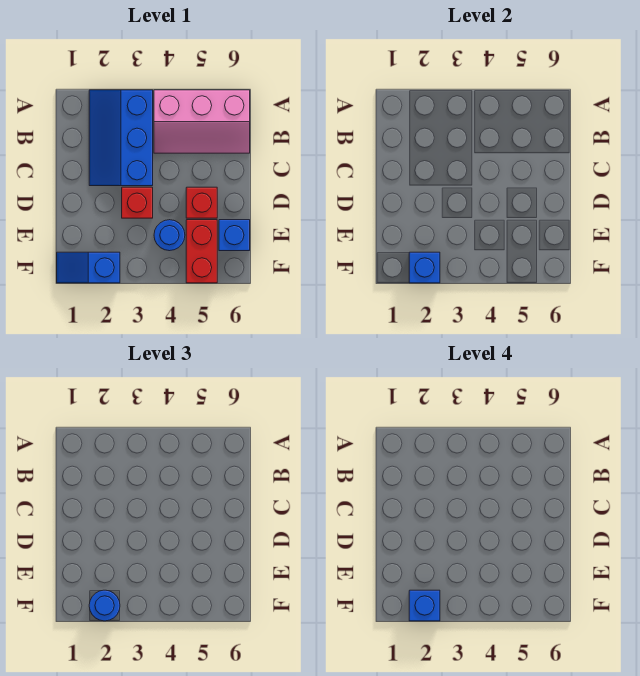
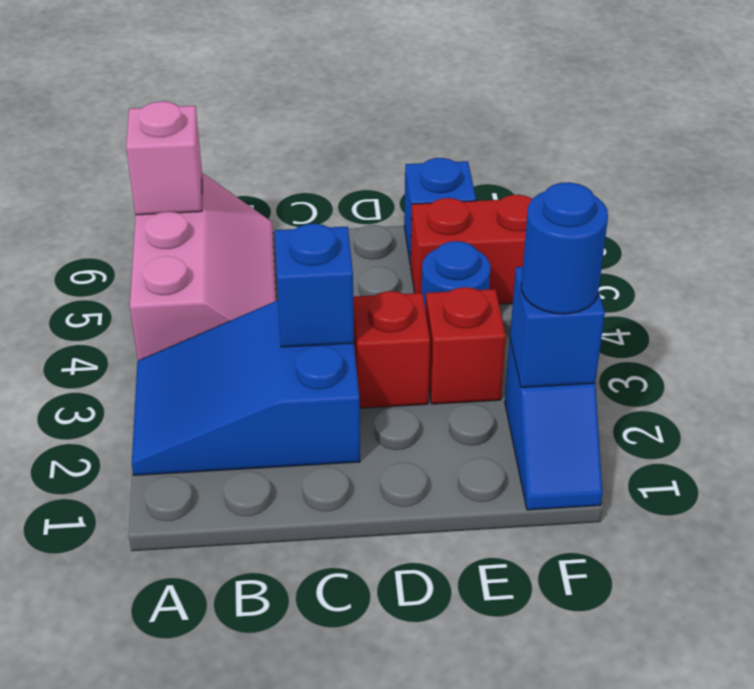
blue 2x3 slope [89,90,153,186] -> blue 2x3 slope turned to [132,300,360,475]
none -> pink 1x1 brick [126,101,202,215]
red 1x1 brick [186,187,217,218] -> red 1x1 brick moved to [426,287,506,404]
blue 1x1 brick [409,590,440,621] -> blue 1x1 brick moved to [275,224,354,347]

